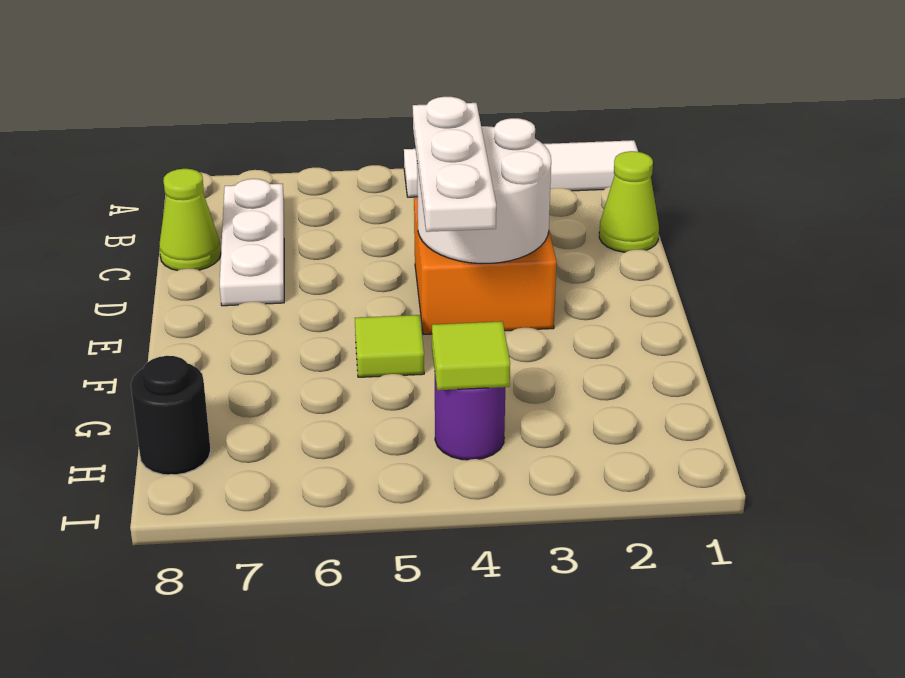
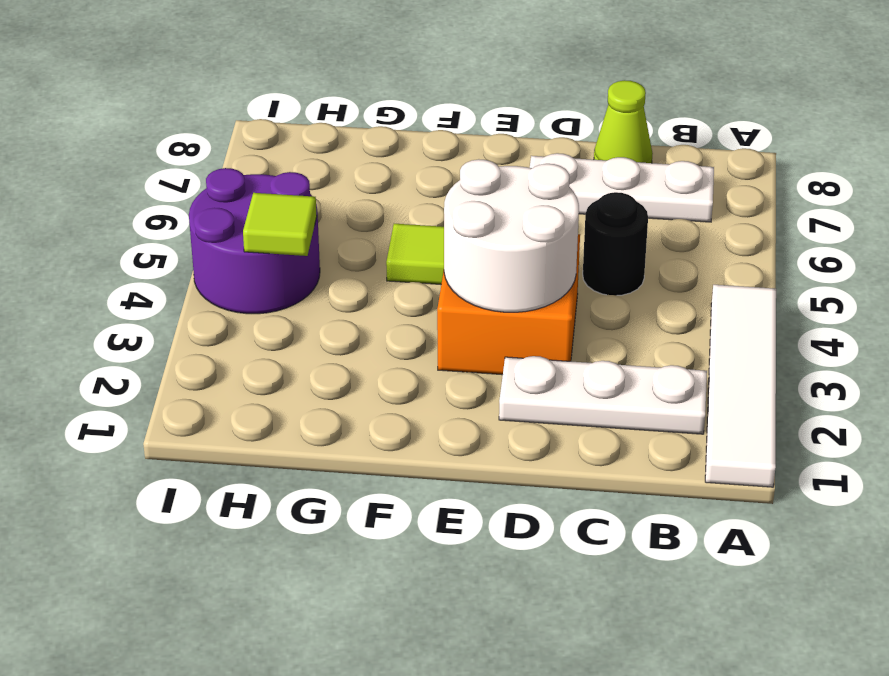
lime 1x1 cone [599,151,659,252] -> none
white 1x3 plate [413,97,496,232] -> white 1x3 plate moved to [499,356,707,434]
purple 1x1 round brick [435,377,505,460] -> purple 2x2 round brick [189,168,320,314]
black 1x1 round brick [131,356,211,475] -> black 1x1 round brick moved to [583,192,648,296]

